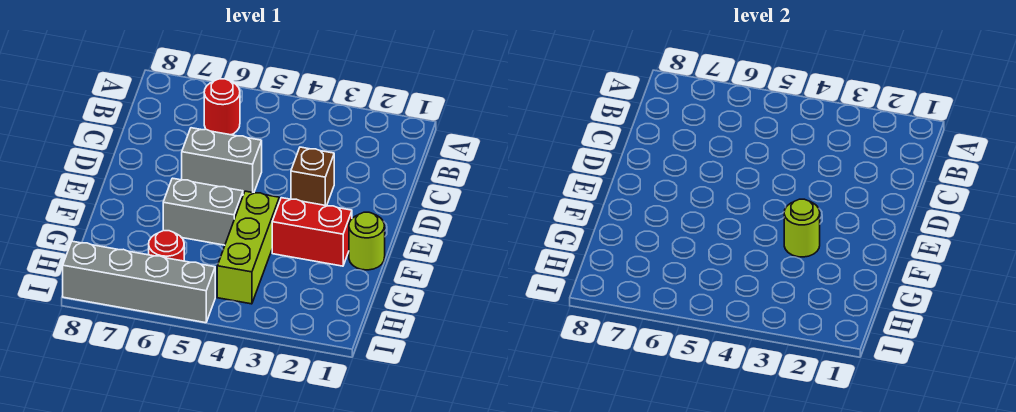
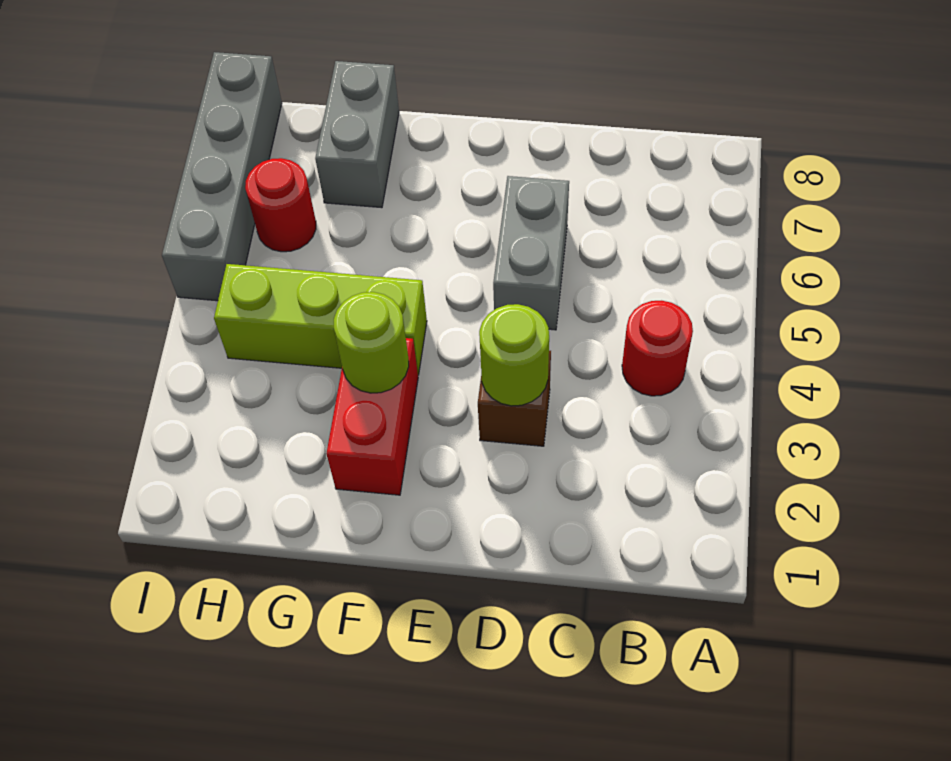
red 1x1 round brick [204,79,240,135] -> red 1x1 round brick moved to [622,301,693,396]
lime 1x1 round brick [349,212,385,270] -> lime 1x1 round brick moved to [479,304,549,406]
grey 1x2 brick [163,178,243,245] -> grey 1x2 brick moved to [315,61,399,208]

